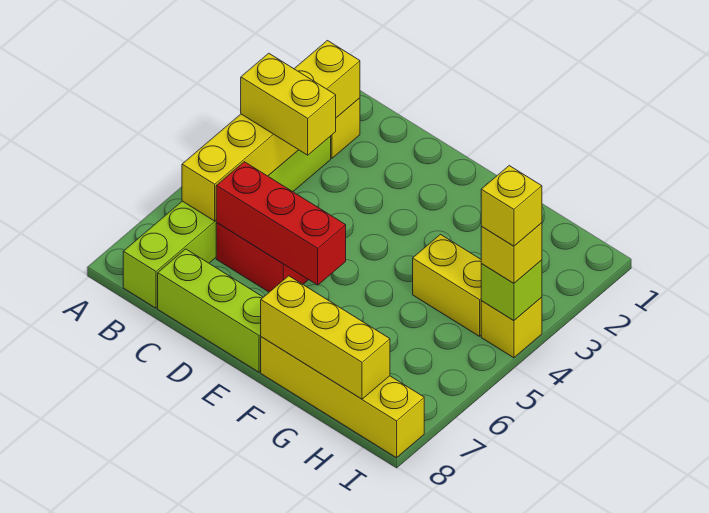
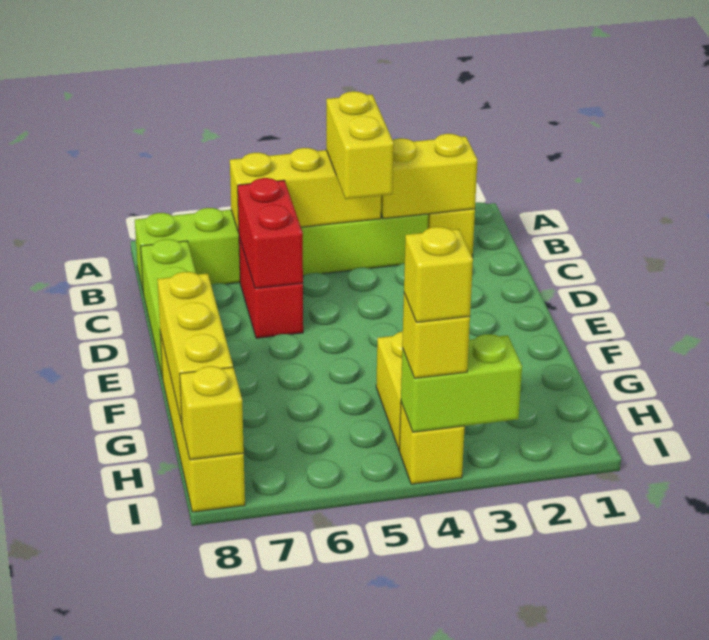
red 1x3 brick [216,162,346,285] -> red 1x2 brick [238,178,303,288]
lime 1x1 brick [481,260,542,320] -> lime 1x2 brick [401,334,522,432]
none -> yellow 1x1 brick [180,366,244,460]

